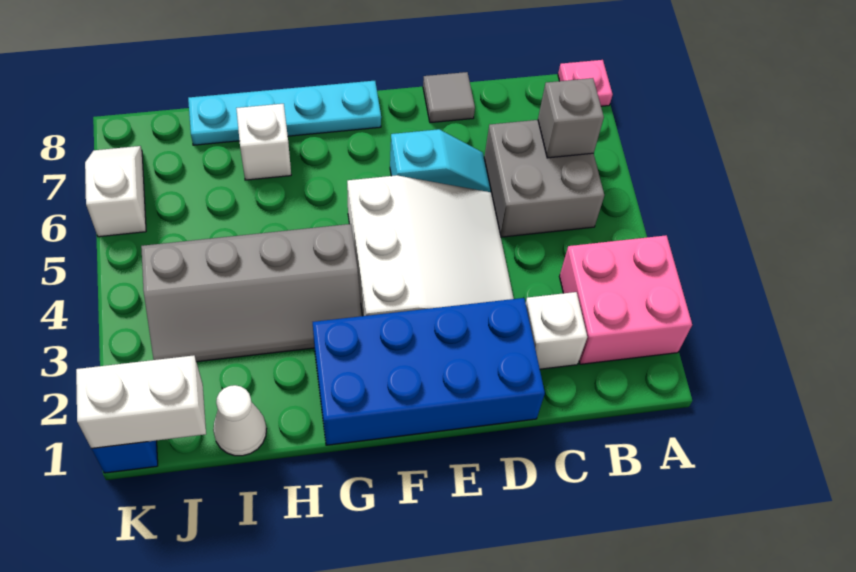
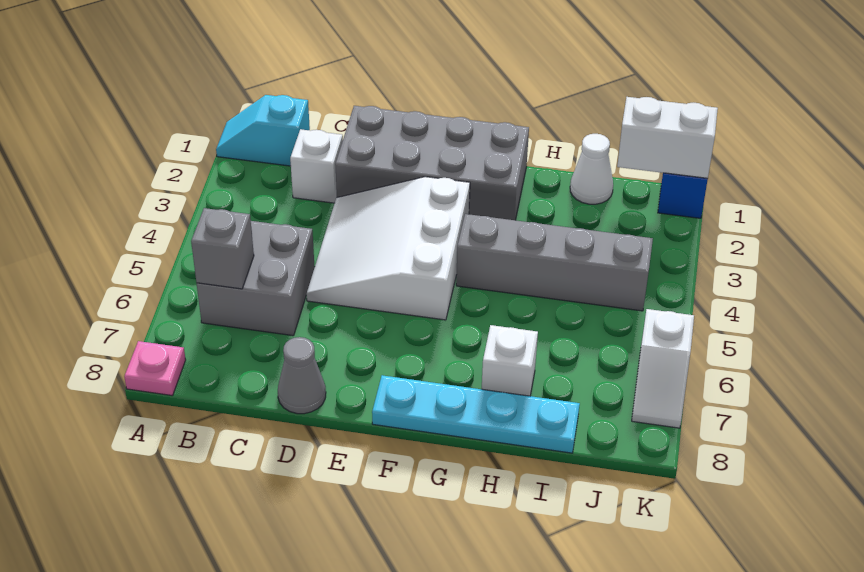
pink 2x2 brick [559,235,692,364] -> none
blue 2x4 brick [313,298,545,445] -> grey 2x4 brick [335,106,529,220]
cyan 1x2 slope [390,129,491,192] -> cyan 1x2 slope moved to [216,95,310,166]
grey 1x1 tile [423,72,475,123] -> grey 1x1 cone [278,337,326,414]

